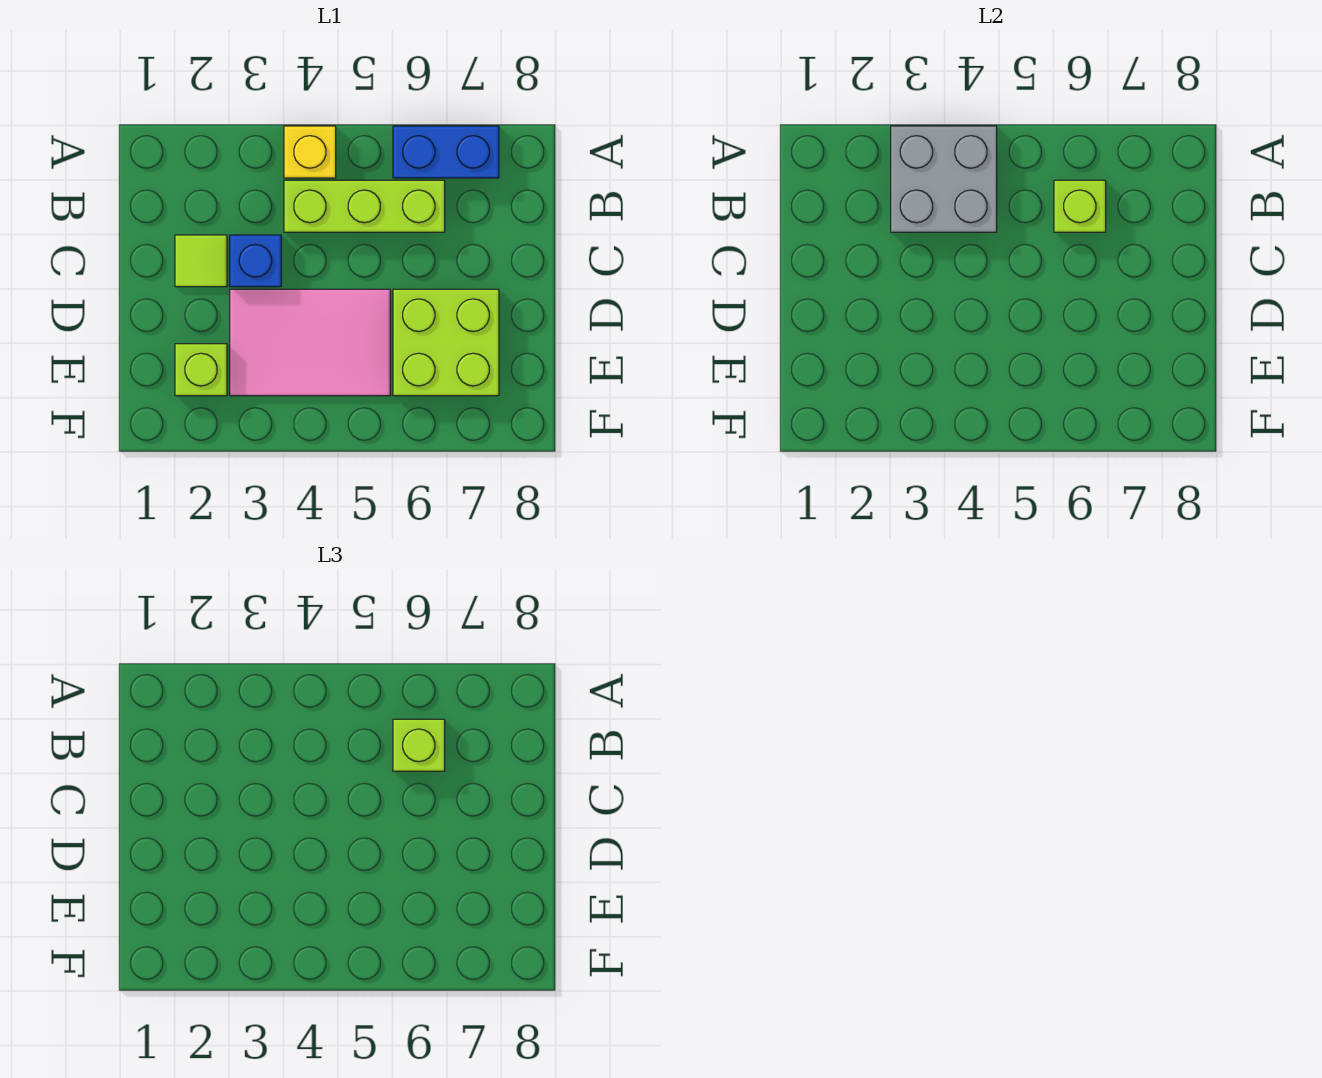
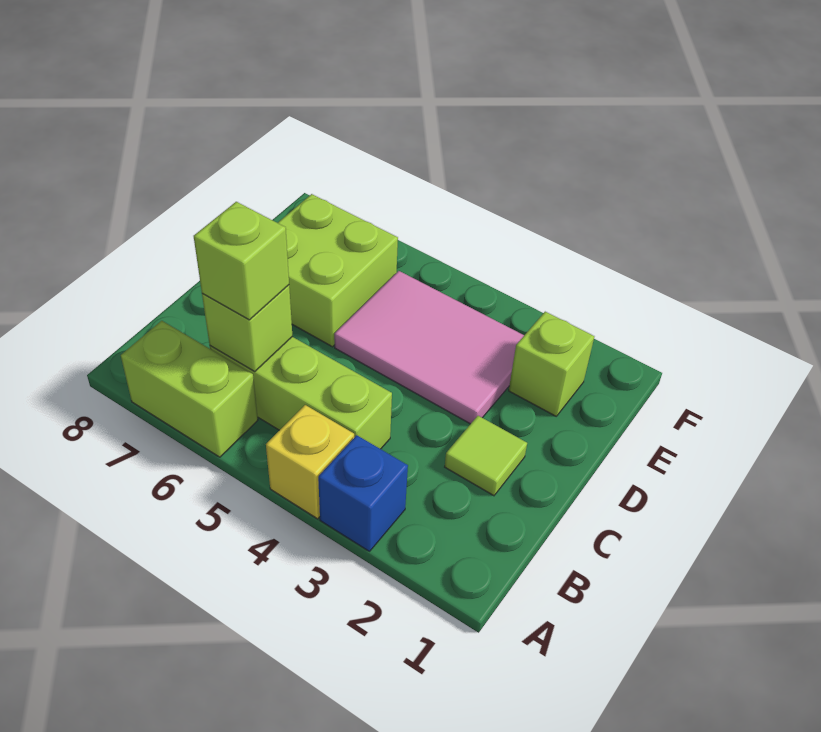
grey 2x2 brick [891,126,997,232] -> none
blue 1x2 brick [393,126,499,178] -> lime 1x2 brick [121,321,258,457]
blue 1x1 brick [230,235,281,287] -> blue 1x1 brick moved to [318,435,408,551]

